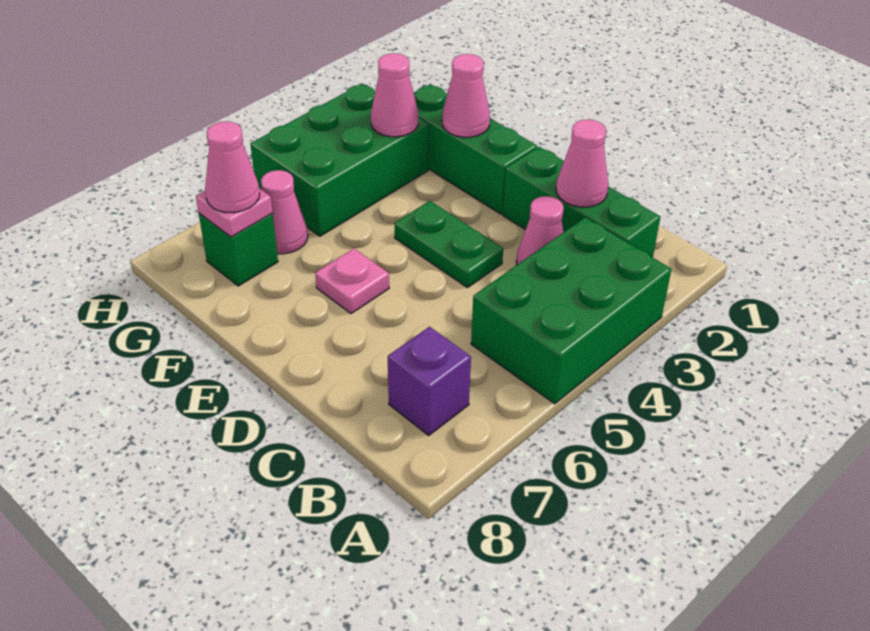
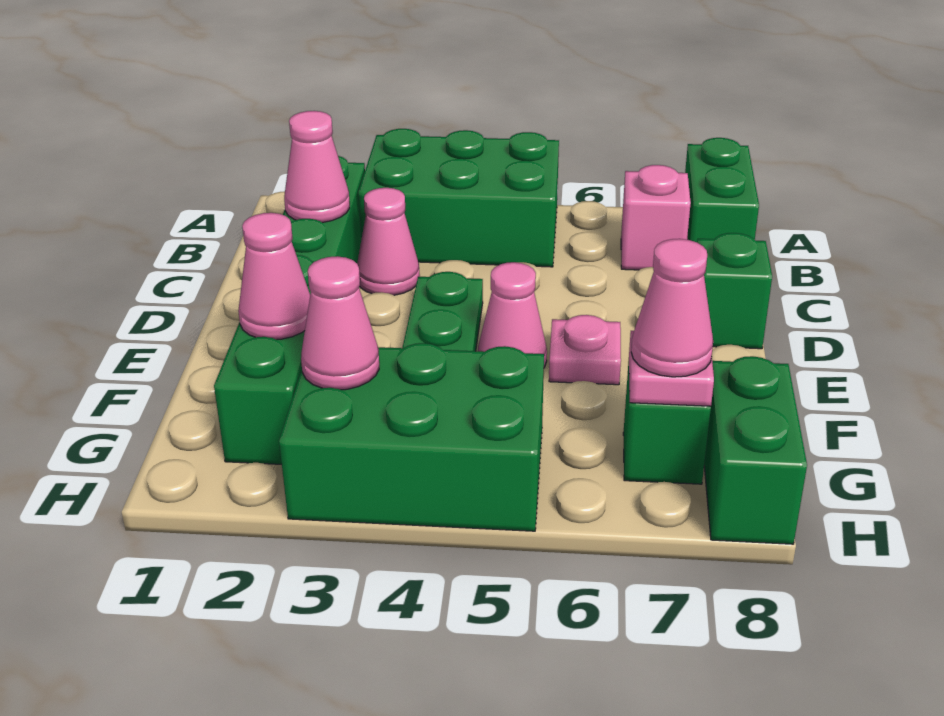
none -> green 1x2 brick [685,138,759,242]
purple 1x1 brick [388,327,471,435] -> pink 1x1 brick [621,165,691,270]
none -> green 1x1 brick [697,233,772,349]
pink 1x1 cone [261,170,308,254] -> pink 1x1 cone moved to [478,262,547,368]
none -> green 1x2 brick [704,356,807,544]

